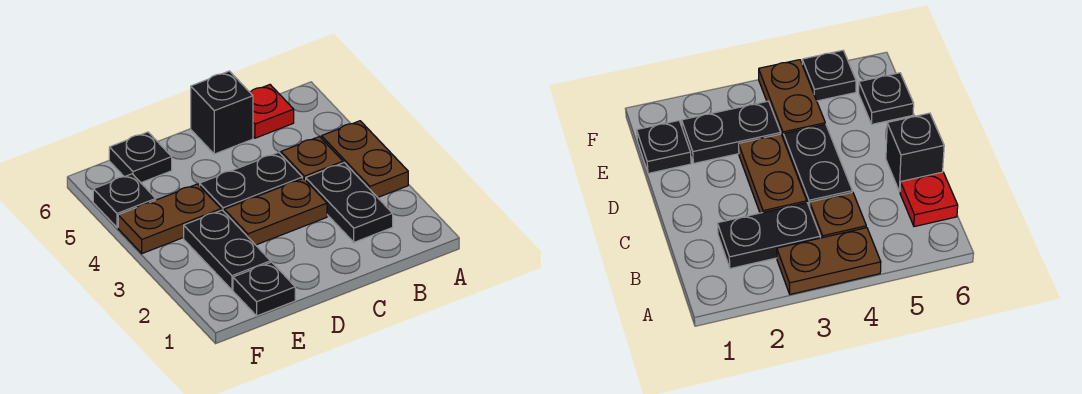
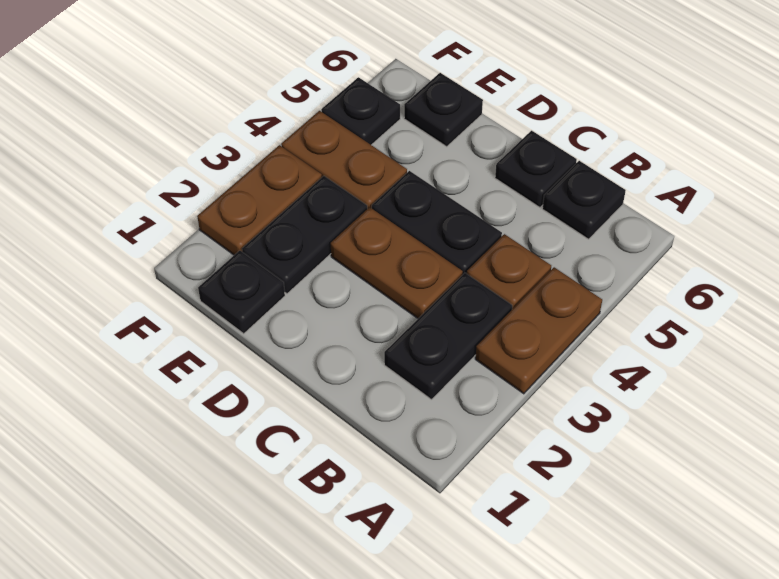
red 1x1 plate [250,85,294,138] -> black 1x1 plate [542,161,626,239]
black 1x1 brick [191,71,253,154] -> black 1x1 plate [495,131,577,207]
none -> brown 1x2 plate [197,145,322,255]

